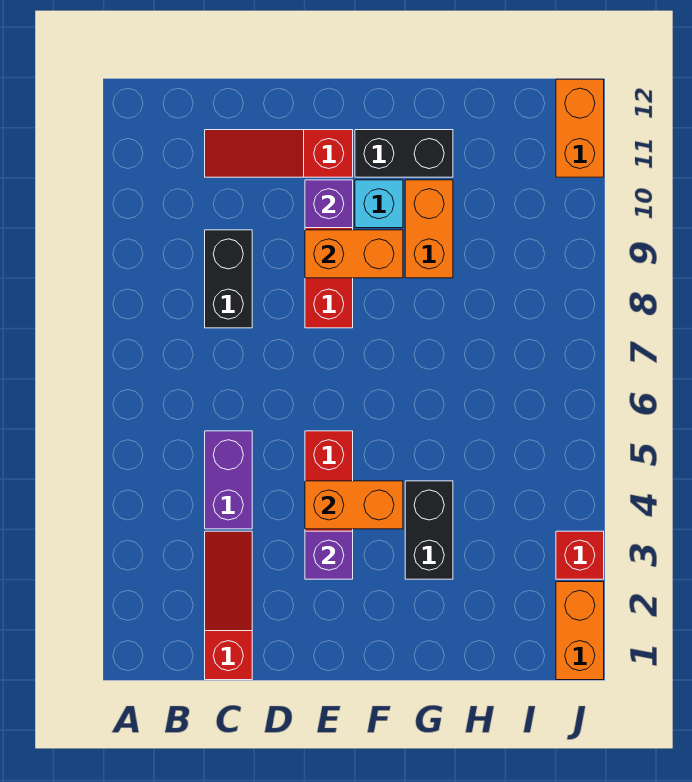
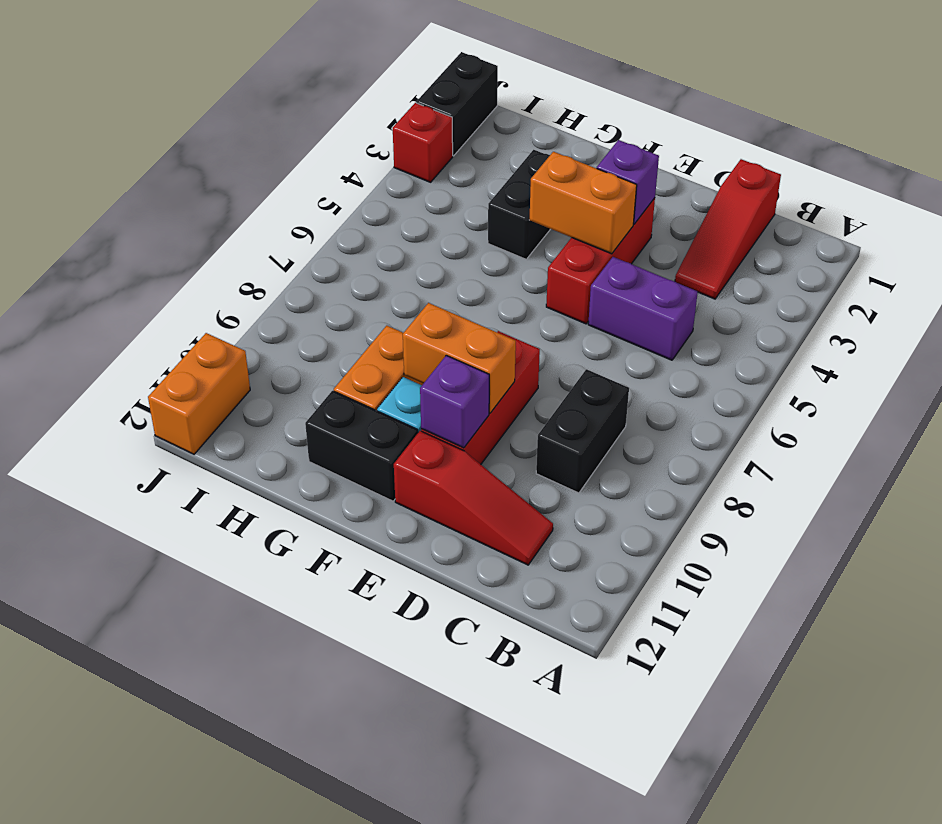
purple 1x2 brick [205,431,252,529] -> purple 1x2 brick turned to [588,257,698,360]
orange 1x2 brick [556,582,604,680] -> black 1x2 brick [416,52,498,156]

